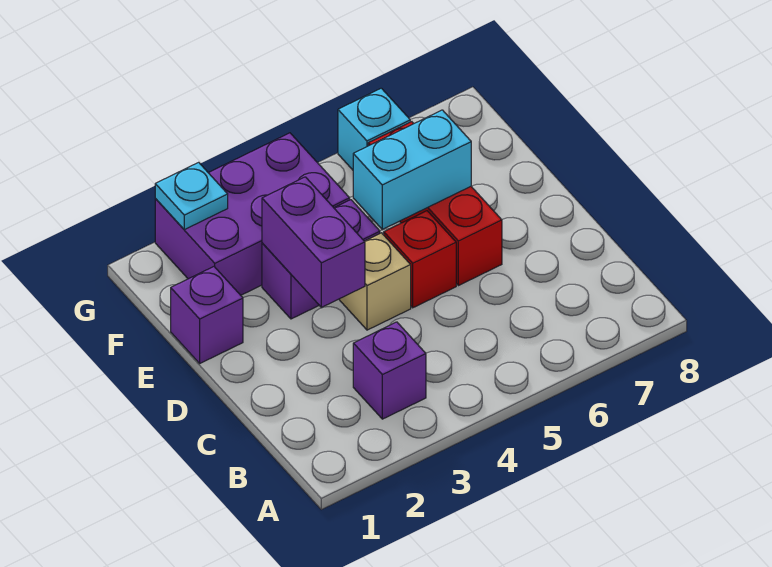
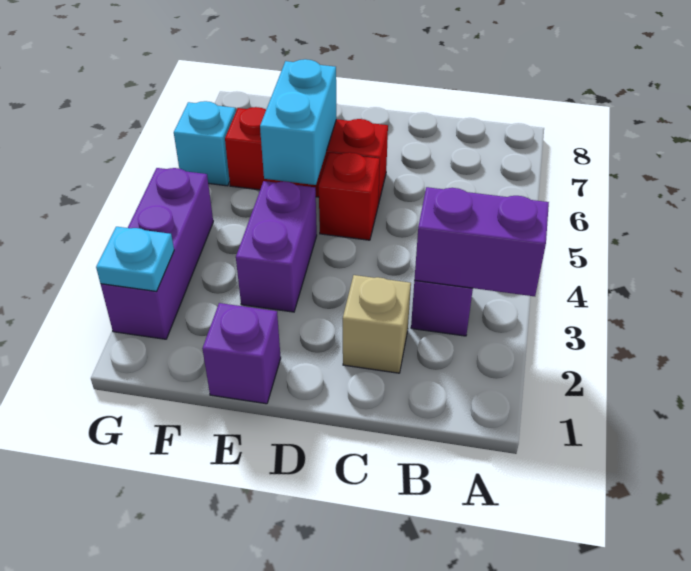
purple 1x2 brick [262,177,365,307] -> purple 1x2 brick moved to [414,187,549,296]
tan 1x1 brick [339,233,411,330] -> tan 1x1 brick moved to [343,275,411,373]
purple 2x3 brick [155,133,350,295] -> purple 1x3 brick [101,168,213,339]

